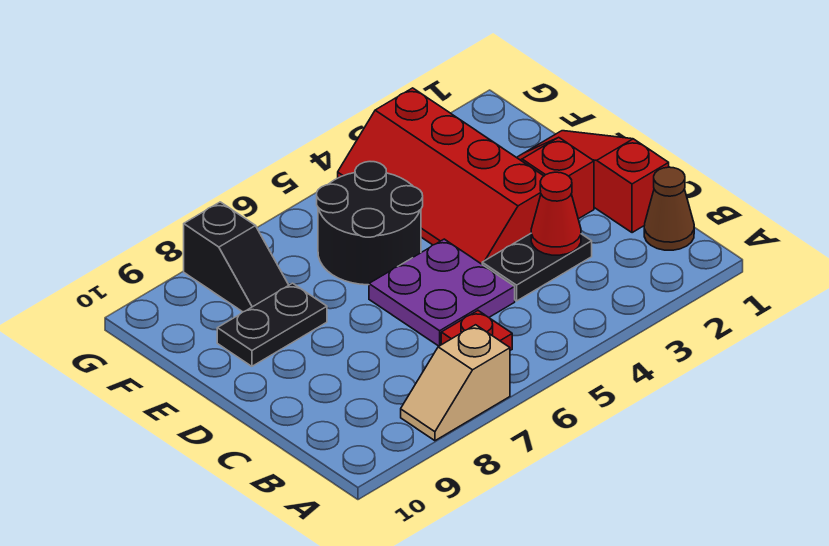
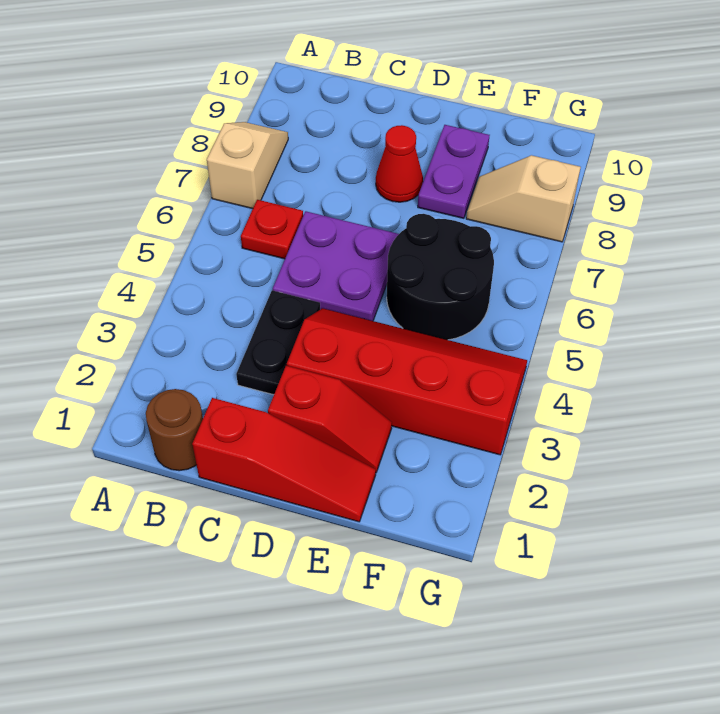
brown 1x1 cone [644,167,694,250] -> brown 1x1 round brick [146,389,203,471]
red 1x1 cone [531,172,581,255] -> red 1x1 cone moved to [376,125,423,202]
black 1x2 plate [217,283,327,366] -> purple 1x2 plate [418,125,490,218]
black 1x2 slope [184,202,289,312] -> tan 1x2 slope [466,155,581,242]

